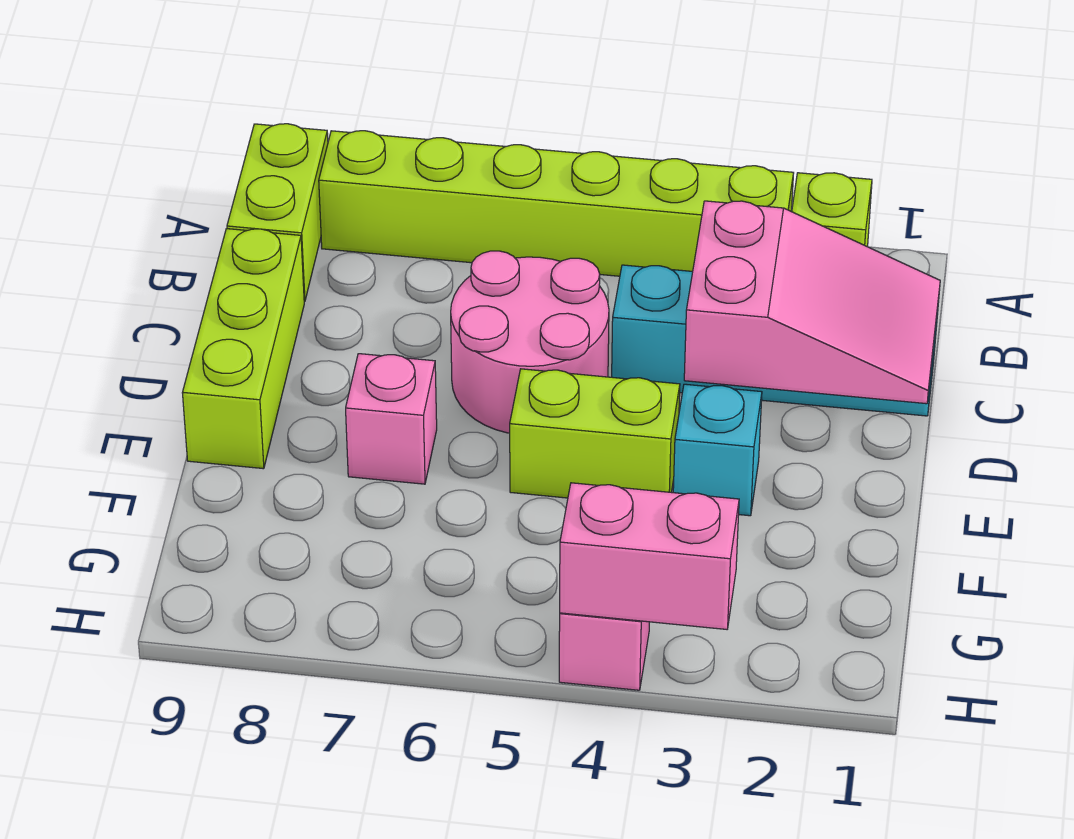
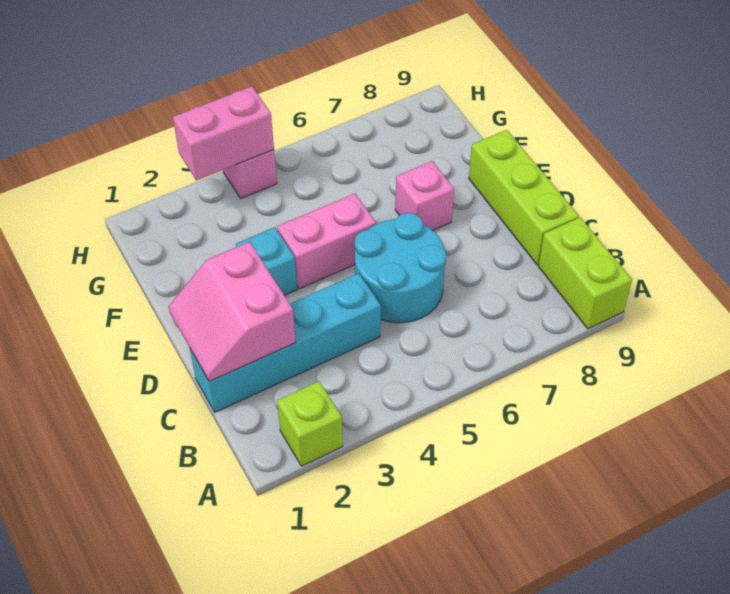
lime 1x6 brick [319,131,794,276] -> none
pink 2x3 slope [684,201,940,404] -> pink 2x2 slope [168,242,296,381]
pink 2x2 round brick [451,251,609,433] -> cyan 2x2 round brick [355,213,446,323]
lime 1x2 brick [510,369,680,498] -> pink 1x2 brick [277,194,376,289]

